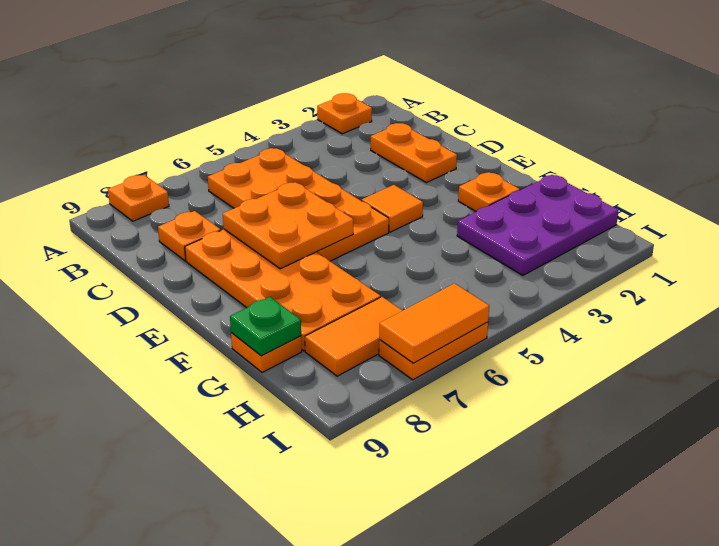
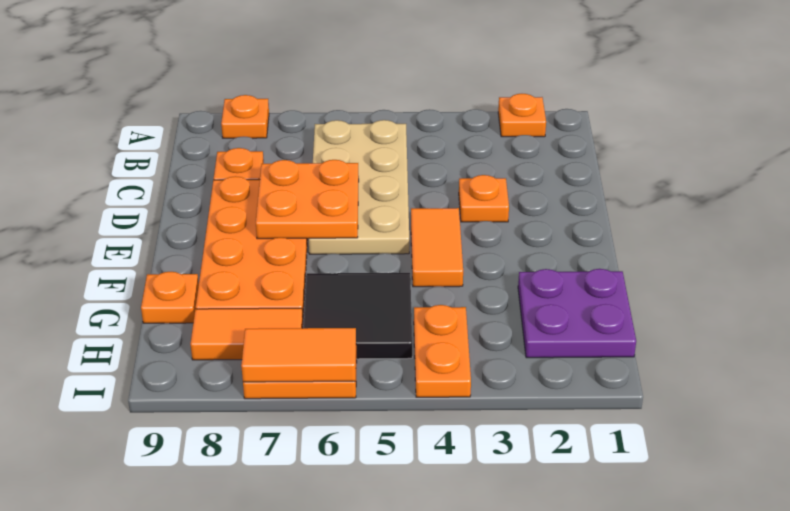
orange 2x4 plate [208,148,389,261] -> tan 2x4 plate [309,120,409,254]
orange 1x2 plate [371,123,457,183] -> orange 1x2 plate moved to [414,305,471,397]
orange 1x1 tile [362,185,423,232] -> orange 1x2 tile [411,208,463,287]
orange 1x1 plate [458,172,520,211] -> orange 1x1 plate moved to [459,175,509,222]
purple 2x3 plate [457,175,618,276] -> purple 2x2 plate [518,269,636,358]
none -> black 2x2 tile [304,273,412,359]
green 1x1 plate [230,297,301,356] -> none

